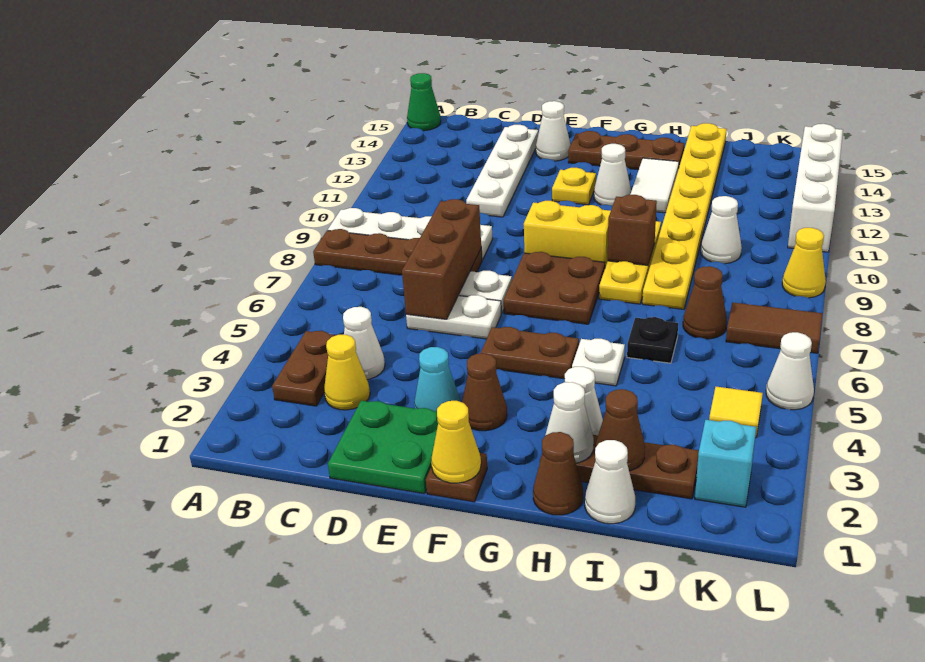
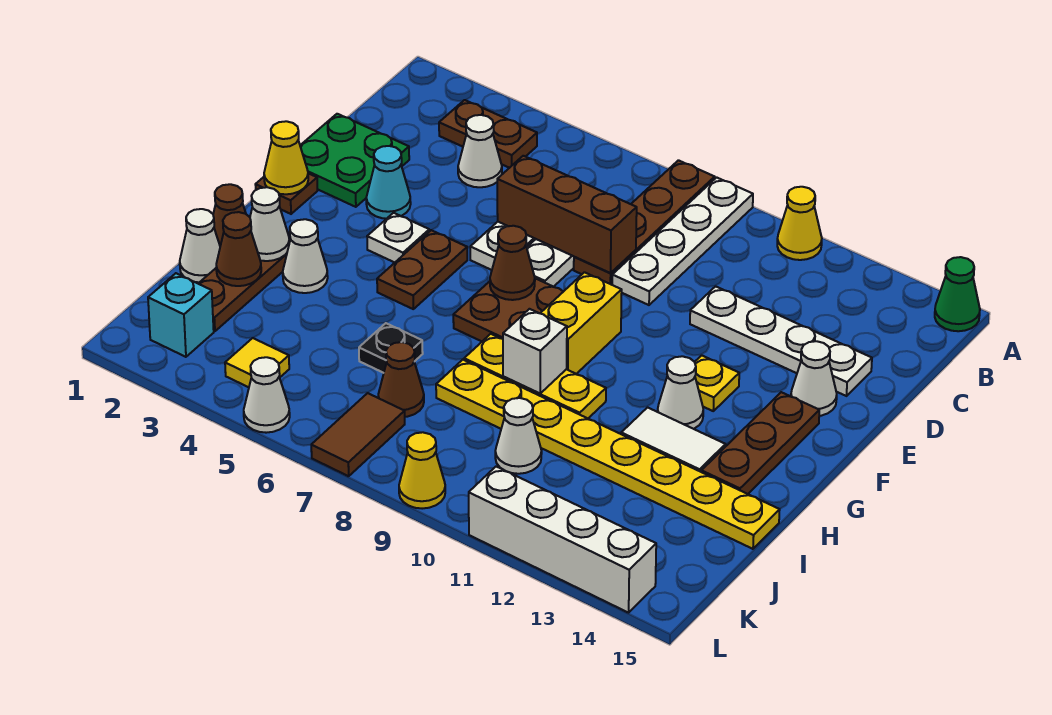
yellow 1x1 cone [324,335,370,410] -> yellow 1x1 cone moved to [777,187,822,260]
brown 1x1 cone [462,353,507,431] -> brown 1x1 cone moved to [490,226,535,300]
white 1x1 plate [572,339,625,386] -> white 1x1 plate moved to [367,213,429,262]
brown 1x1 brick [608,195,657,265] -> white 1x1 brick [503,309,567,394]

